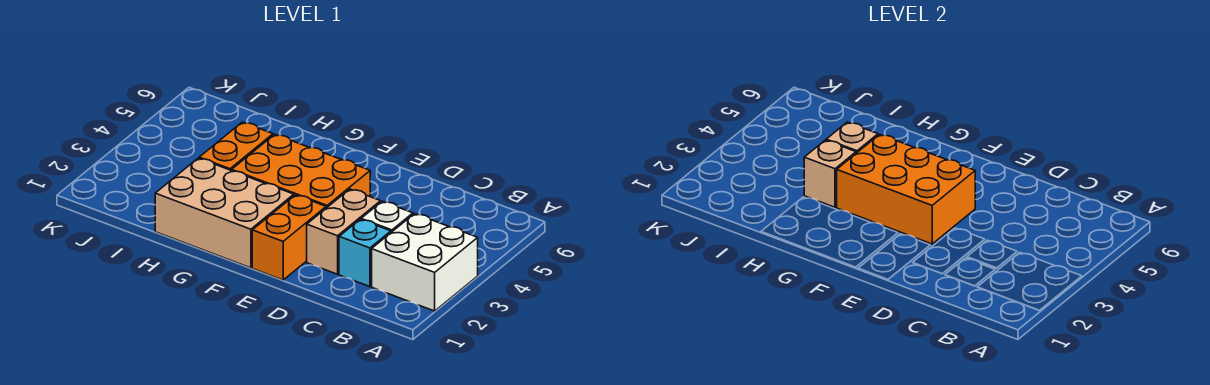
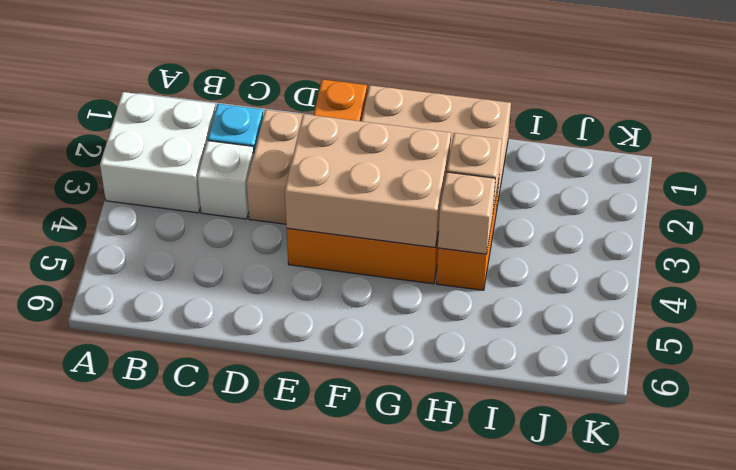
orange 2x3 brick [837,134,975,244] -> tan 2x3 brick [285,114,451,248]

